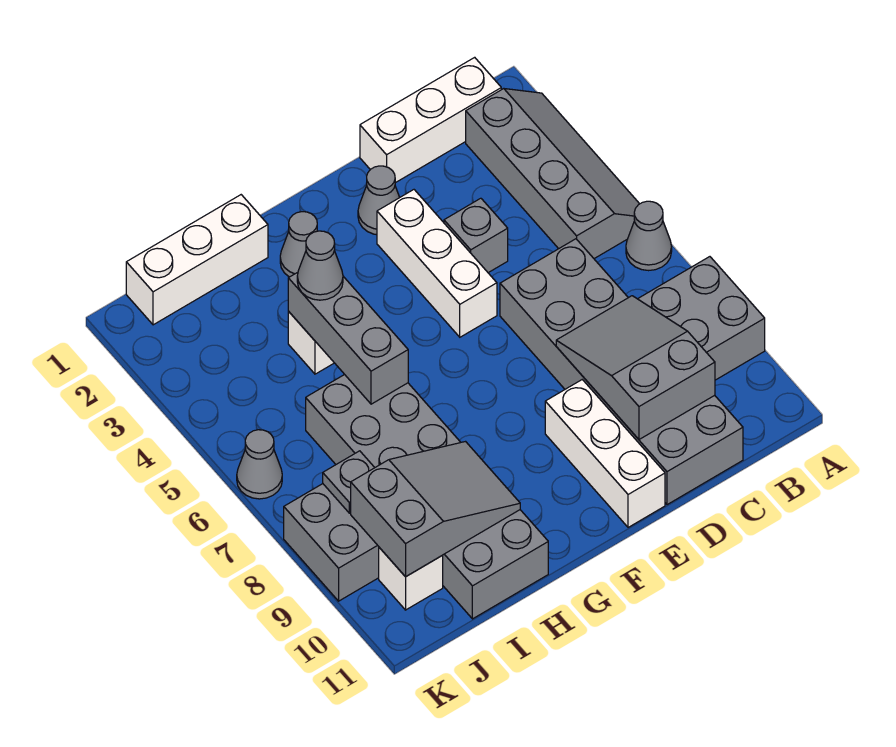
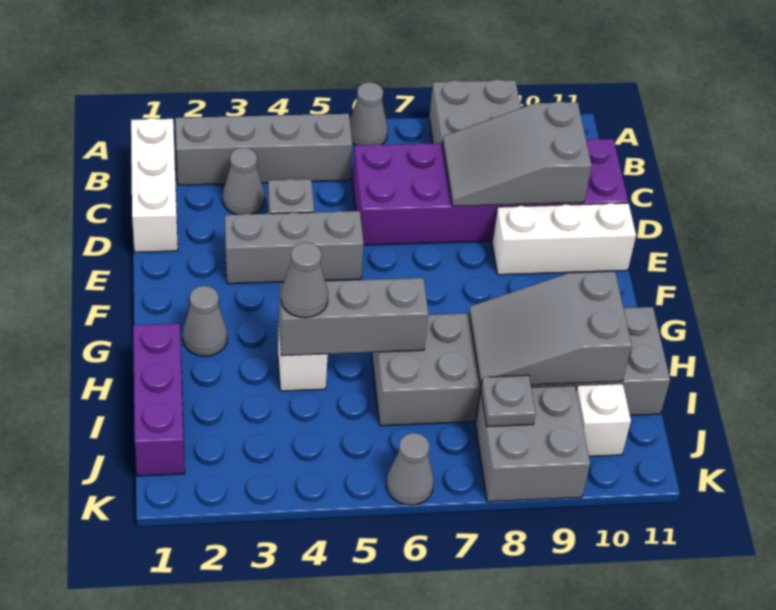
grey 2x6 brick [500,239,743,505] -> purple 2x6 brick [352,138,628,245]
grey 1x1 cone [358,166,400,235] -> grey 1x1 cone moved to [223,148,265,215]
white 1x3 brick [377,190,497,337] -> grey 1x3 brick [225,211,364,284]
white 1x3 brick [126,195,268,325] -> purple 1x3 brick [133,324,185,476]
grey 2x3 slope [351,442,520,577] -> grey 2x3 slope turned to [469,272,632,387]

